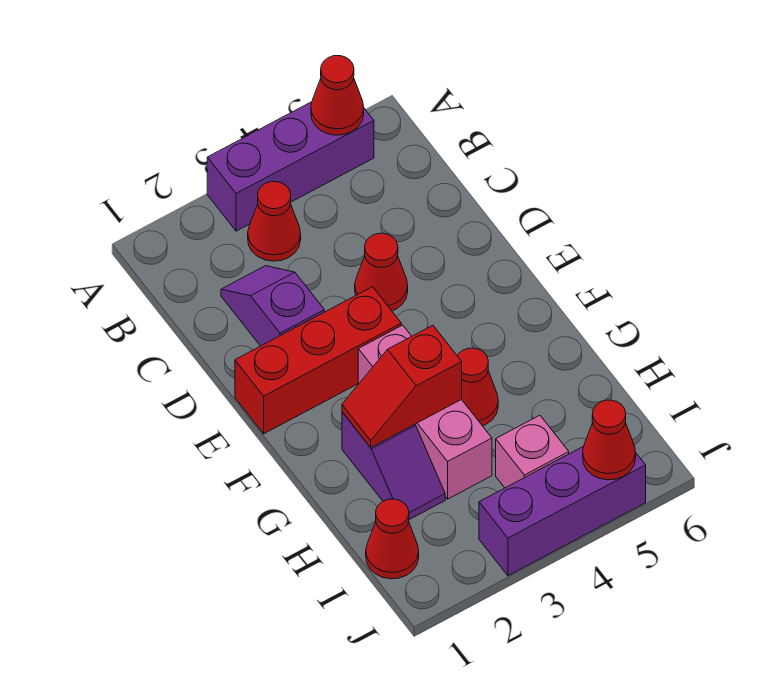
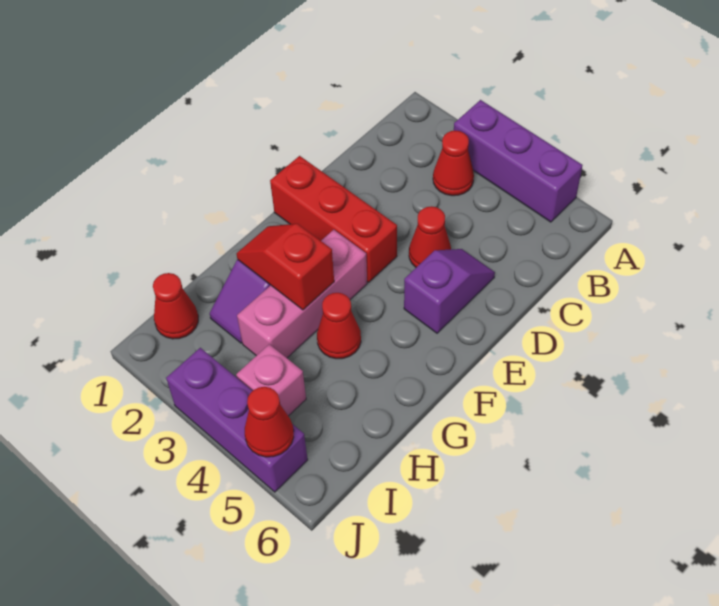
red 1x1 cone [311,56,364,135] -> none
purple 1x2 slope [221,266,324,346] -> purple 1x2 slope moved to [404,249,495,333]

